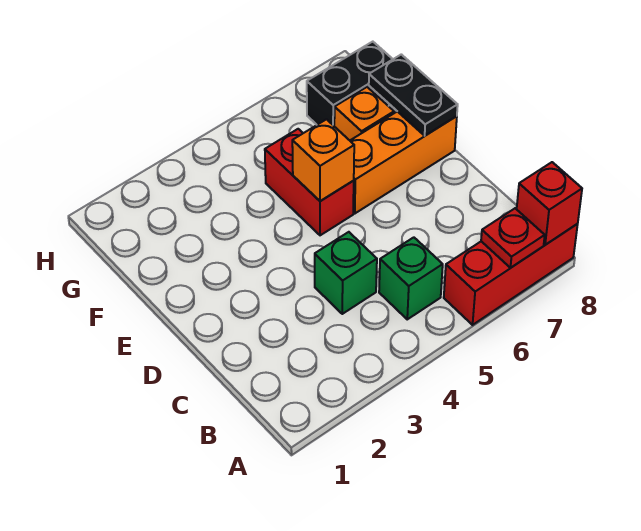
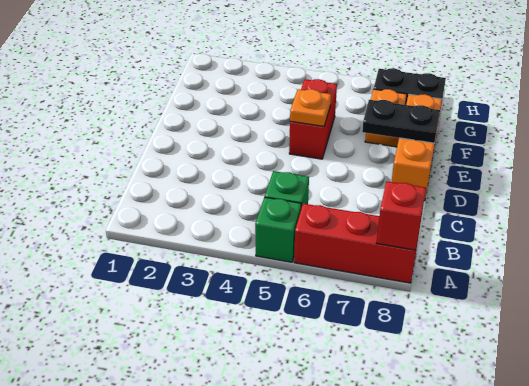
red 1x1 plate [481,208,545,268] -> none
green 1x1 brick [315,232,377,314] -> green 1x1 brick moved to [255,197,301,262]
orange 1x1 brick [292,119,354,201] -> orange 1x1 plate [290,89,331,126]
orange 1x3 brick [350,111,457,213] -> orange 1x3 brick turned to [392,94,442,201]
black 1x2 plate [369,54,458,136] -> black 1x2 plate turned to [362,100,440,143]

